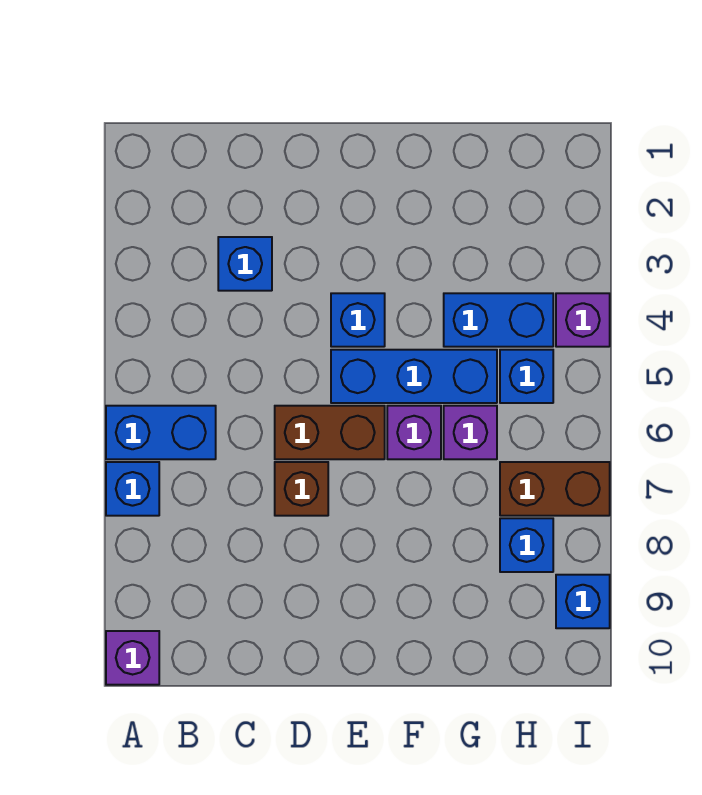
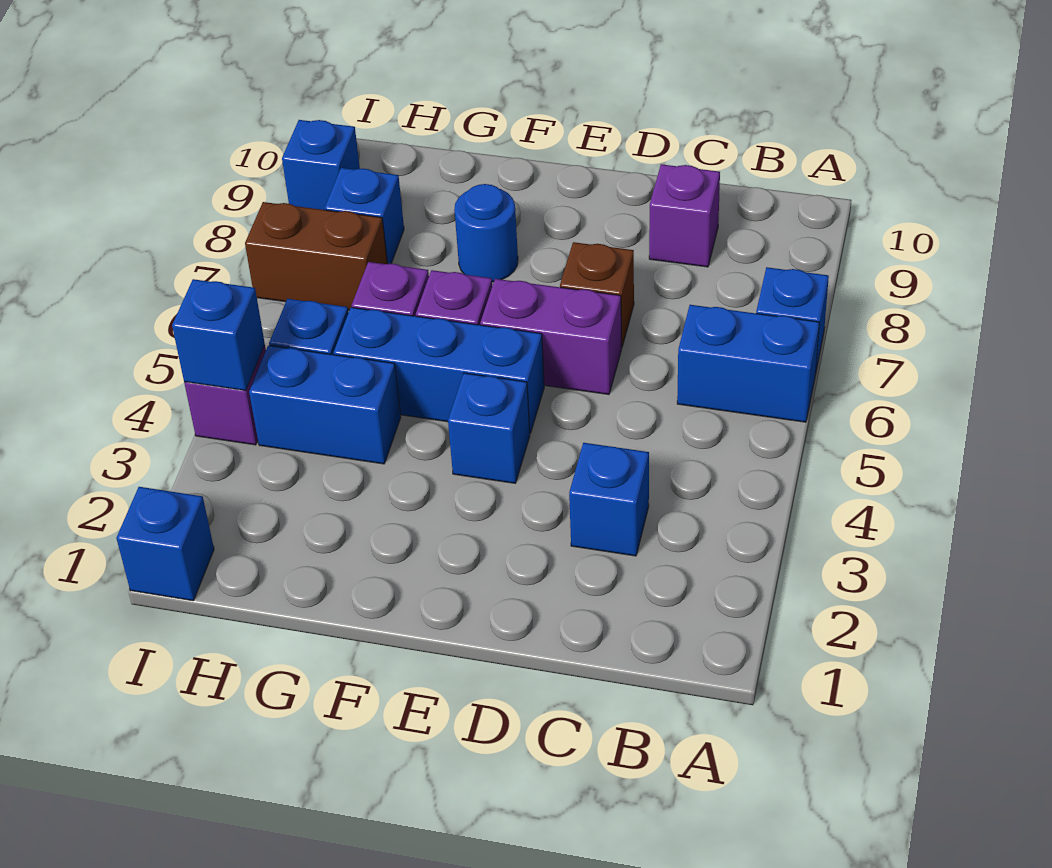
purple 1x1 brick [106,631,159,685] -> purple 1x1 brick moved to [649,164,720,267]
brown 1x2 brick [275,406,385,459] -> purple 1x2 brick [480,279,622,394]
none -> blue 1x1 round brick [454,184,518,282]
none -> blue 1x1 brick [116,487,214,601]
none -> blue 1x1 brick [172,279,265,391]

